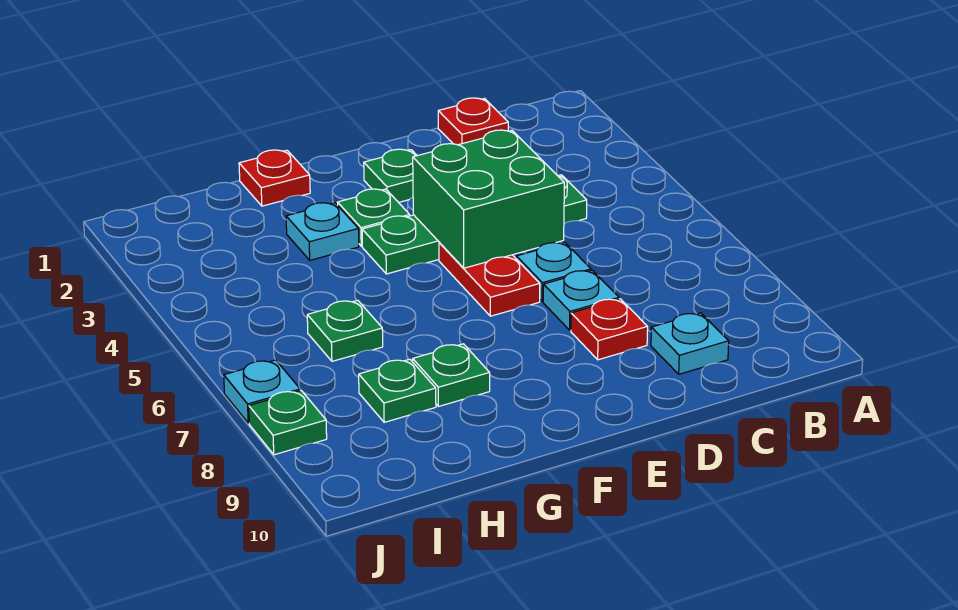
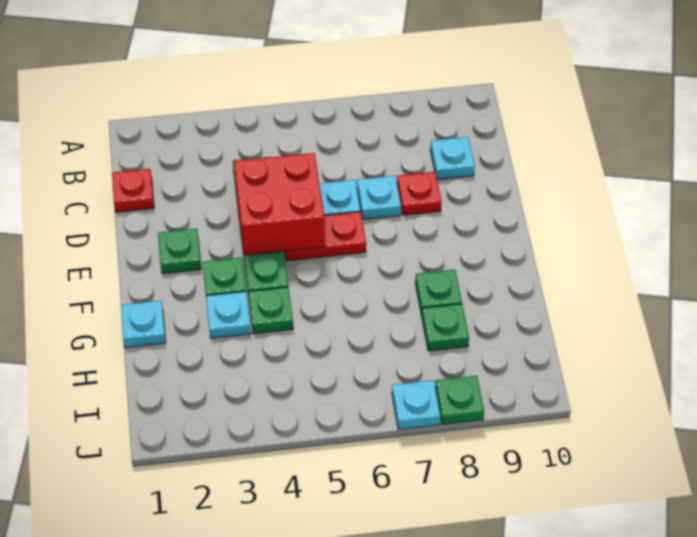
green 2x2 brick [413,130,564,268] -> red 2x2 brick [234,153,325,255]
red 1x1 plate [239,150,310,206] -> cyan 1x1 plate [121,301,166,348]
green 1x1 plate [307,300,383,361] -> green 1x1 plate moved to [248,287,293,334]

